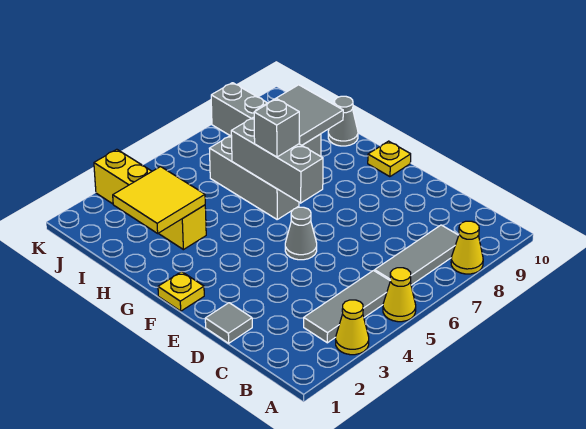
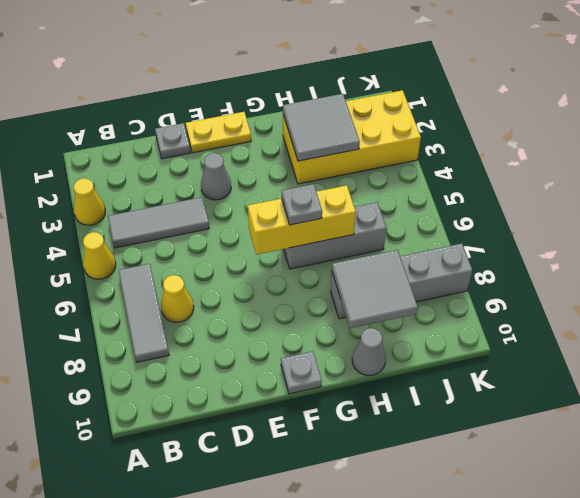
yellow 1x1 cone [451,221,483,274] -> yellow 1x1 cone moved to [161,275,194,322]
grey 1x3 tile [304,271,390,343] -> grey 1x3 tile turned to [108,197,209,248]
grey 1x1 tile [205,303,252,343] -> grey 1x1 plate [155,123,191,159]
grey 1x1 cone [285,207,317,260] -> grey 1x1 cone moved to [201,153,231,200]
yellow 1x1 plate [158,272,204,311] -> yellow 1x2 plate [186,112,251,153]
grey 1x3 brick [231,117,323,203] -> yellow 1x3 brick [248,185,356,255]
yellow 1x1 plate [368,141,411,177] -> grey 1x1 plate [281,351,322,394]
grey 1x1 brick [254,99,299,157] -> grey 1x1 plate [282,184,322,225]
yellow 2x2 tile [113,167,205,233] -> grey 2x2 tile [283,94,360,161]
yellow 1x4 brick [94,149,206,250] -> yellow 2x4 brick [283,90,421,184]

